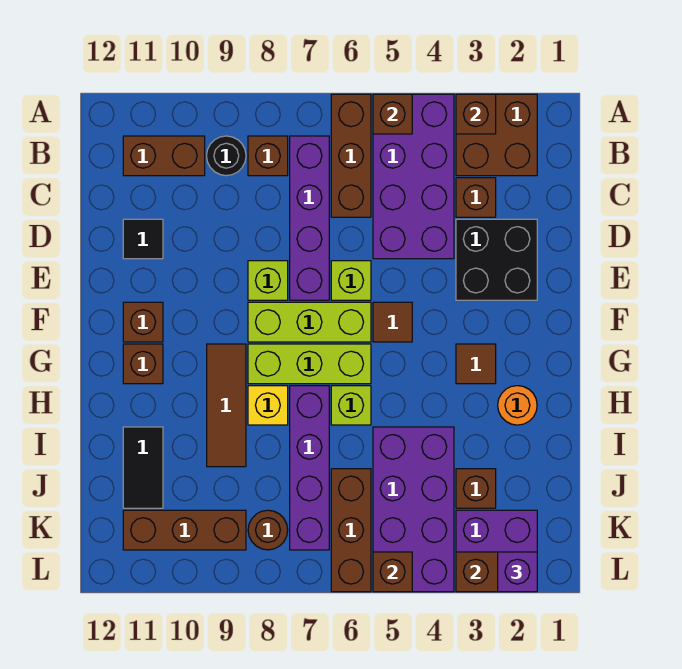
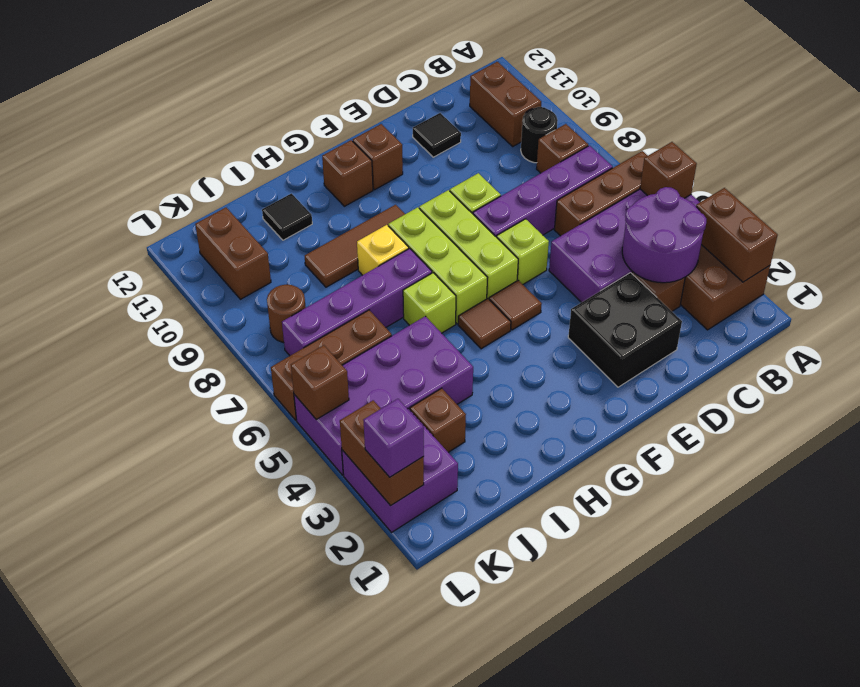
brown 1x1 brick [456,94,496,134] -> brown 1x2 brick [696,188,778,282]
none -> purple 2x2 round brick [622,187,706,283]
brown 1x1 tile [456,344,496,384] -> brown 1x1 tile moved to [458,299,511,349]
orange 1x1 round brick [498,386,537,425] -> none
black 1x2 tile [123,427,163,508] -> black 1x1 tile [262,193,312,240]
brown 1x3 brick [123,510,246,550] -> brown 1x2 brick [195,208,271,299]

